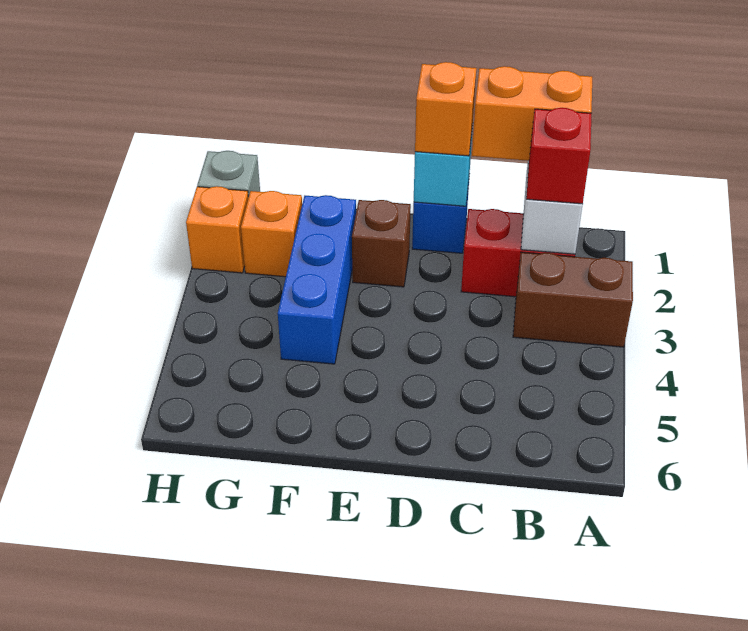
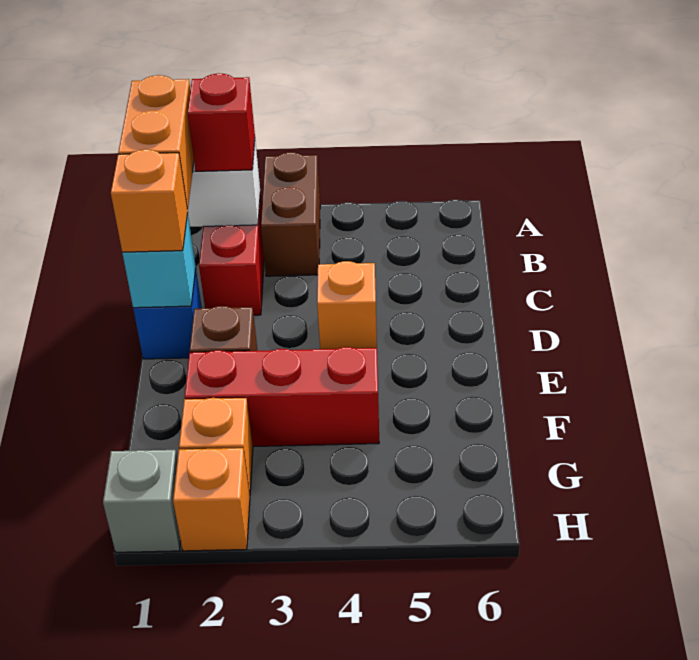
none -> orange 1x1 brick [317,261,377,349]
blue 1x3 brick [278,195,356,364] -> red 1x3 brick [184,347,379,447]

